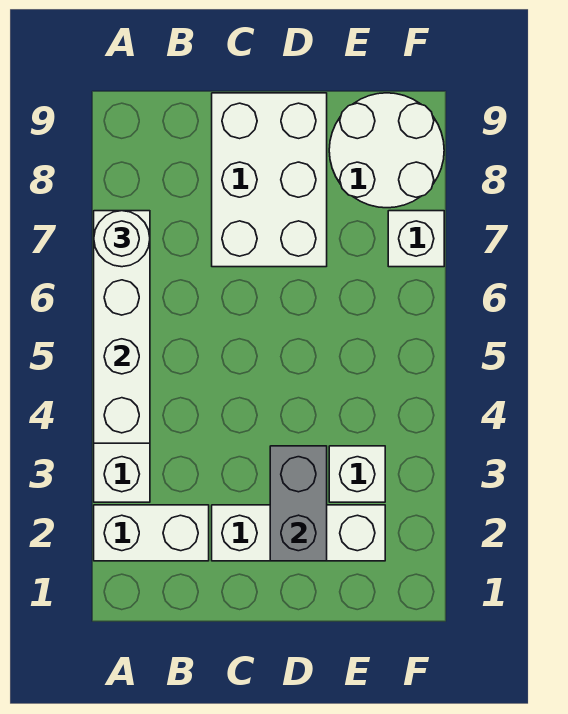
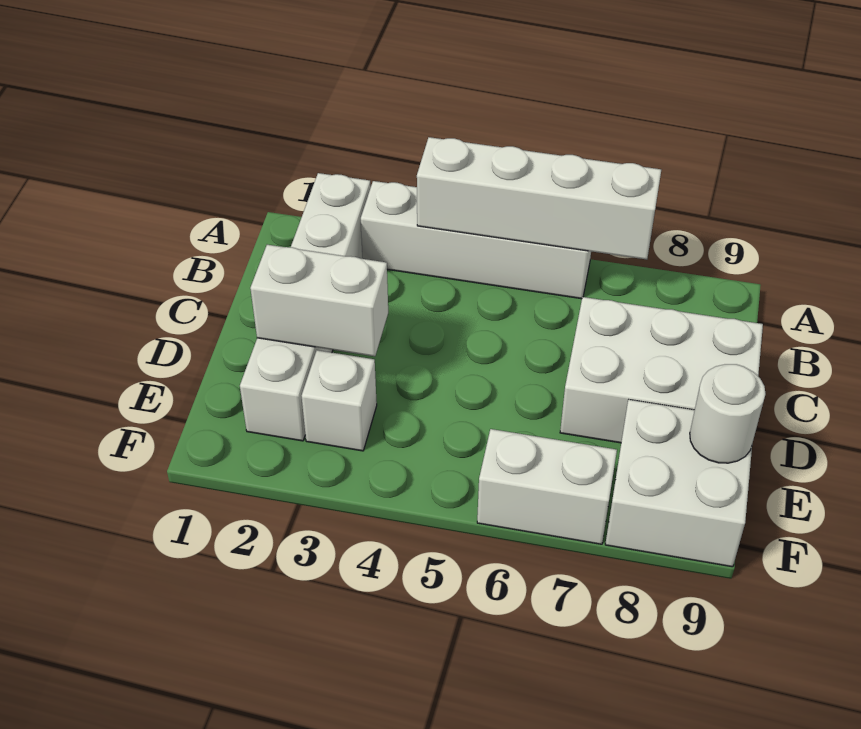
white 1x1 round brick [94,211,150,267] -> white 1x1 round brick moved to [690,364,765,463]
grey 1x2 brick [270,446,327,561] -> white 1x2 brick [250,245,388,356]
white 2x2 round brick [329,93,444,208] -> white 2x2 brick [605,400,752,567]
white 1x1 brick [388,211,444,267] -> white 1x2 brick [477,429,617,544]

